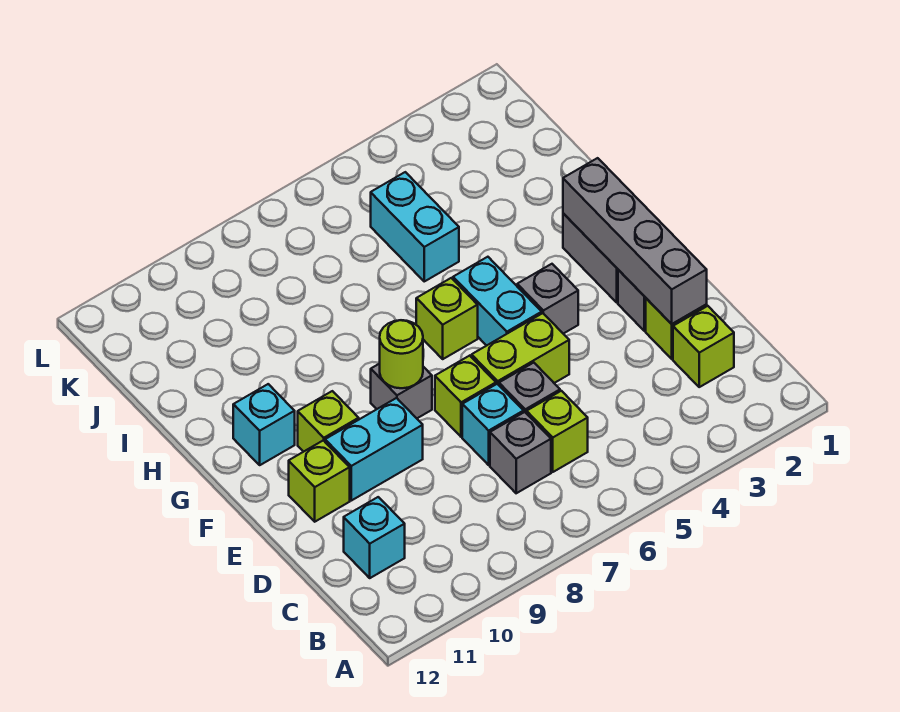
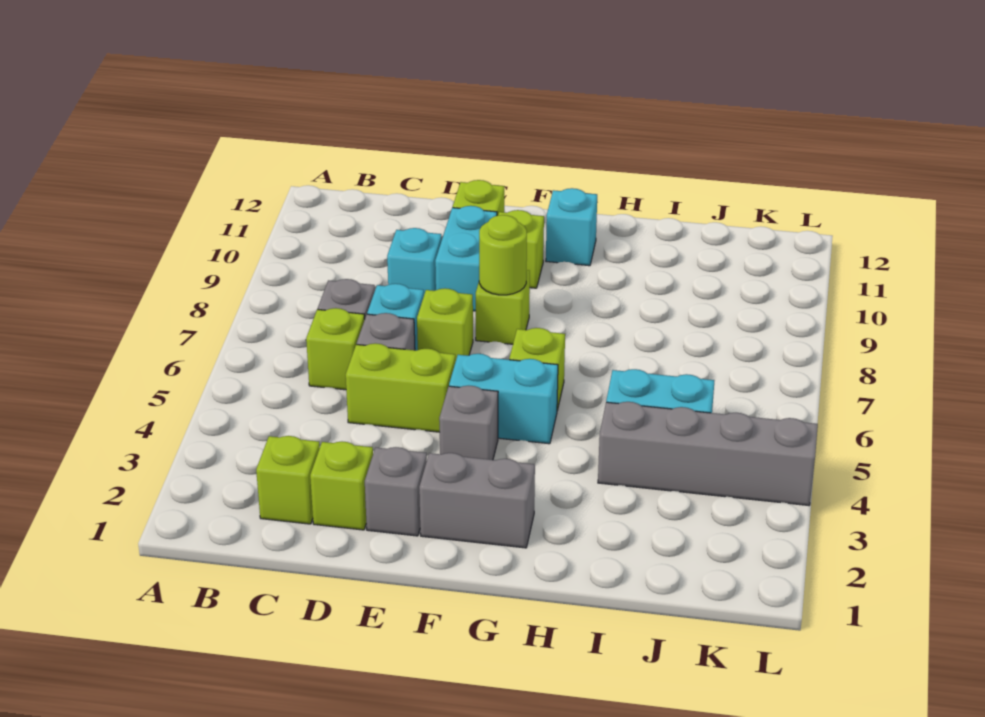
cyan 1x1 brick [344,497,405,578] -> cyan 1x1 brick moved to [387,228,442,294]
grey 1x4 brick [563,158,707,324] -> grey 1x4 brick moved to [598,402,818,505]
lime 1x2 brick [472,313,569,385] -> lime 1x2 brick turned to [346,343,455,432]
grey 1x1 brick [371,364,432,418] -> lime 1x1 brick [476,270,530,344]

